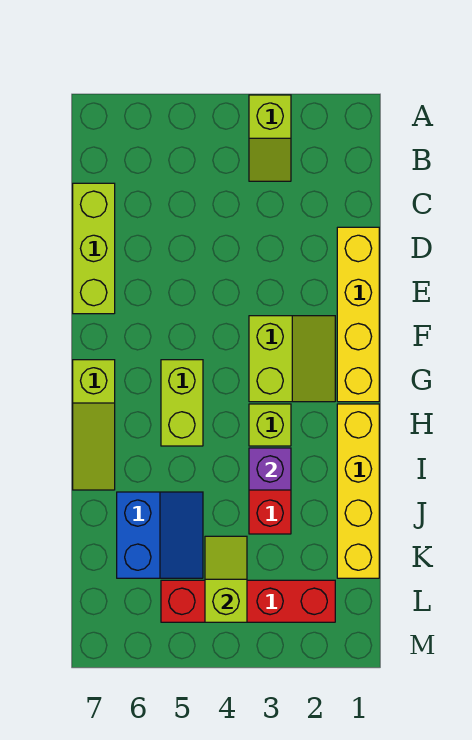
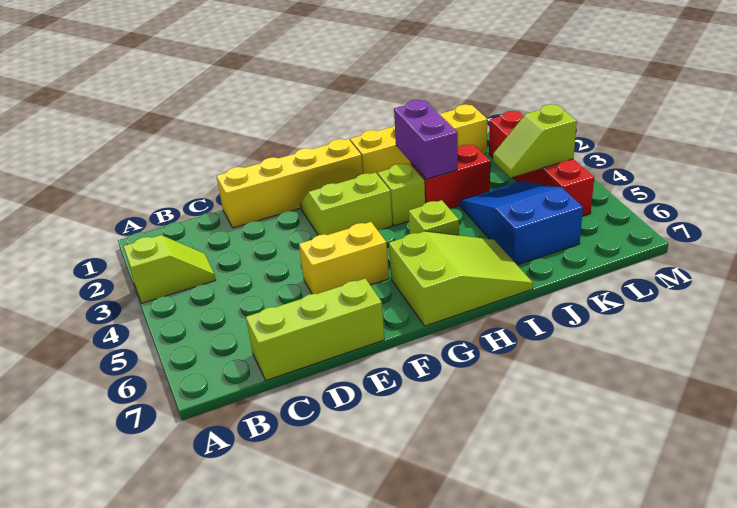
none -> yellow 1x2 brick [299,222,389,294]
lime 1x2 brick [161,360,203,446] -> lime 1x1 brick [409,200,459,235]
lime 1x3 slope [73,360,115,490] -> lime 2x3 slope [389,231,533,326]
purple 1x1 brick [249,448,291,490] -> purple 1x2 brick [394,100,458,179]
blue 2x2 slope [117,492,203,578] -> blue 2x3 slope [460,181,583,265]

